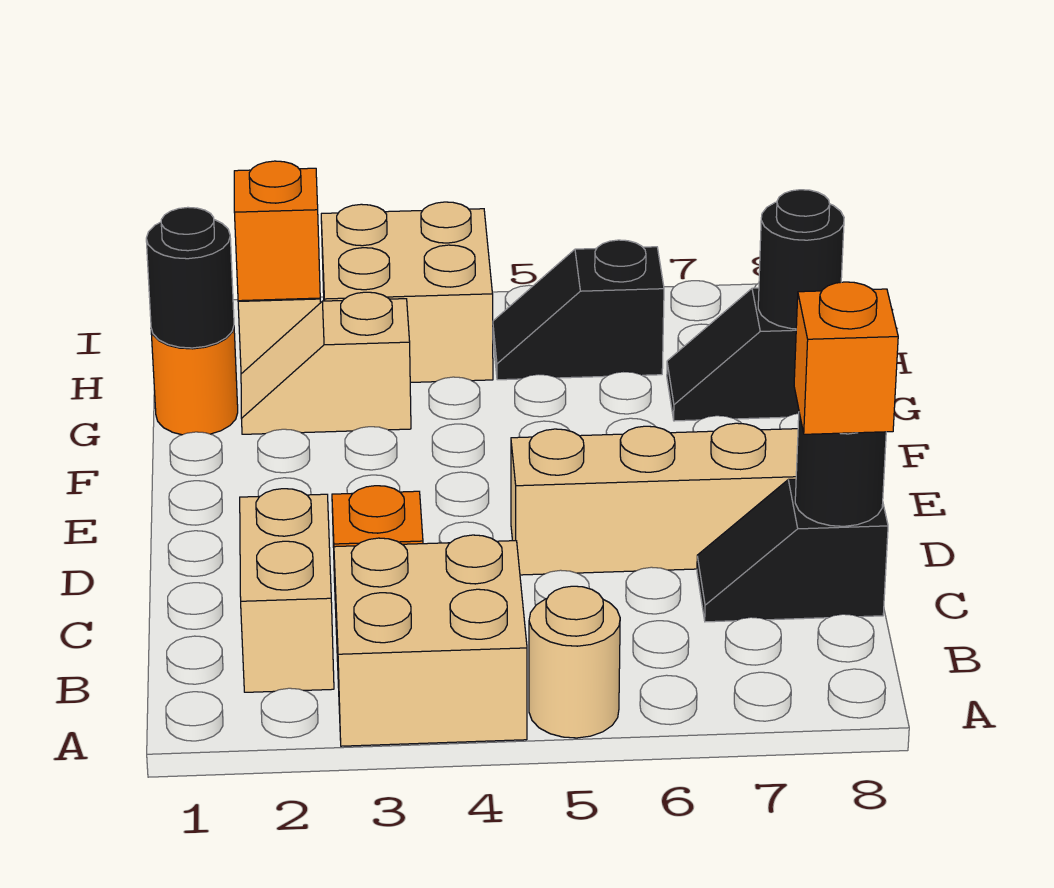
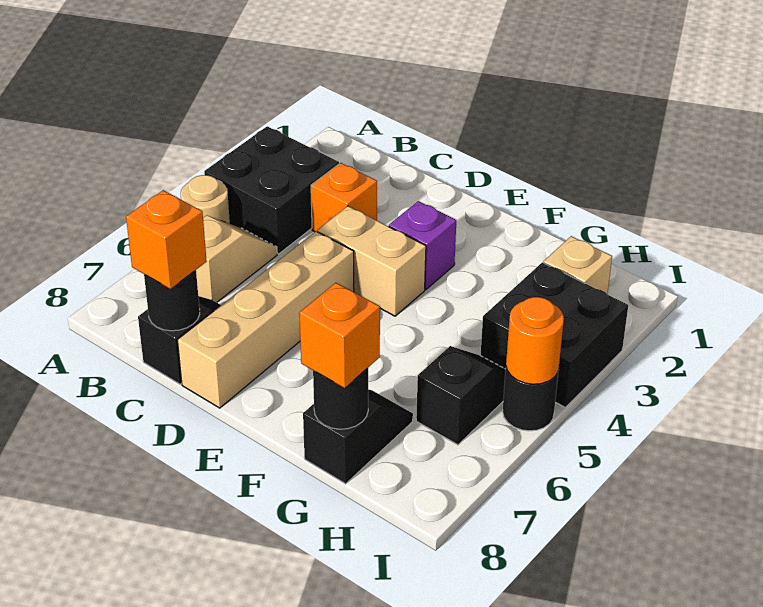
tan 2x2 brick [334,535,527,746] -> black 2x2 brick [204,126,339,254]
tan 1x2 brick [240,489,334,692] -> tan 1x2 brick moved to [317,206,426,316]
none -> purple 1x1 brick [389,201,456,290]
orange 1x1 round brick [151,327,238,435] -> orange 1x1 round brick moved to [506,297,564,384]
black 1x1 round brick [146,207,234,348] -> black 1x1 round brick moved to [503,367,559,431]
tan 1x2 slope [241,292,411,434] -> tan 1x2 slope moved to [196,215,277,302]
orange 1x1 brick [234,161,320,301] -> orange 1x1 brick moved to [299,283,380,388]
tan 2x2 brick [321,202,493,382] -> black 2x2 brick [480,262,628,408]

